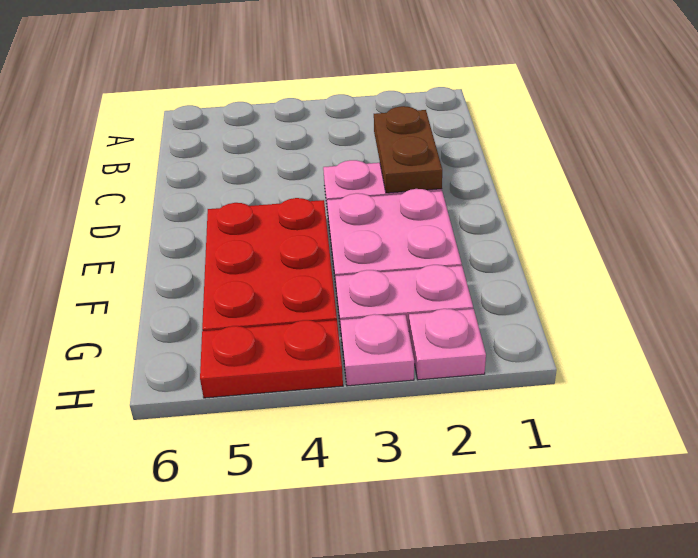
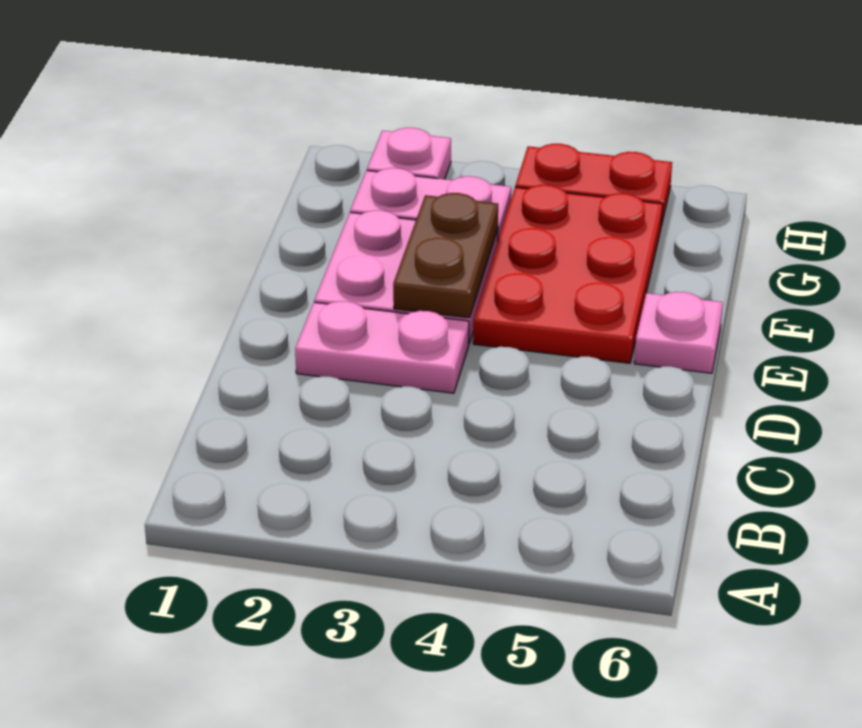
brown 1x2 plate [374,106,442,193] -> brown 1x2 plate moved to [393,193,498,318]
pink 1x1 plate [340,314,414,386] -> pink 1x1 plate moved to [634,292,723,373]

